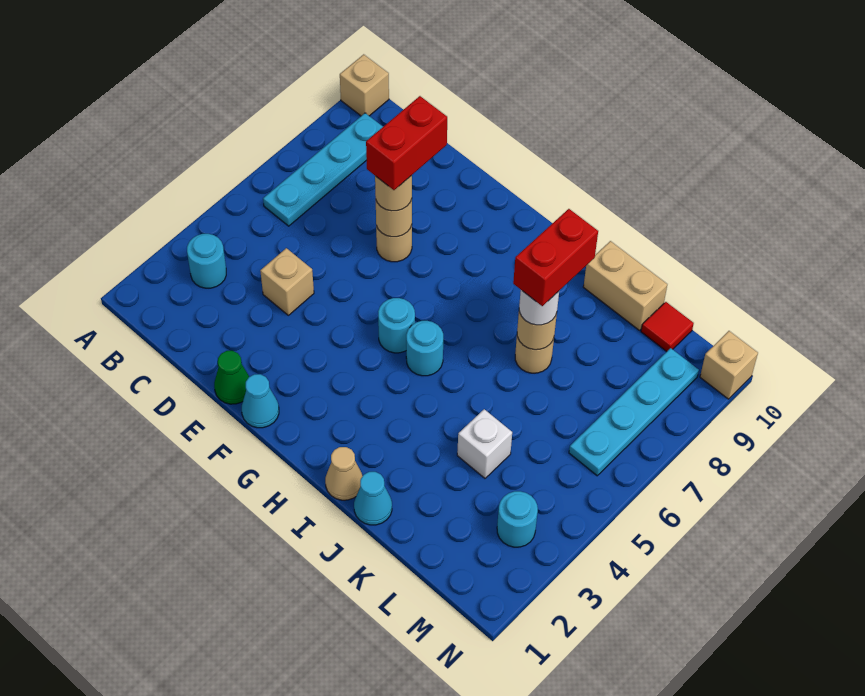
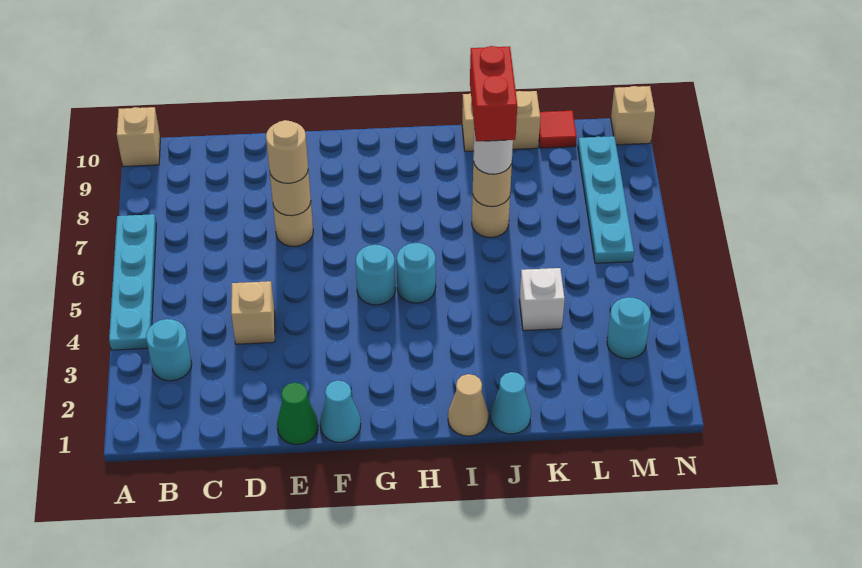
cyan 1x4 plate [263,113,383,226] -> cyan 1x4 plate moved to [109,214,156,350]
red 1x2 brick [366,96,447,190] -> none

